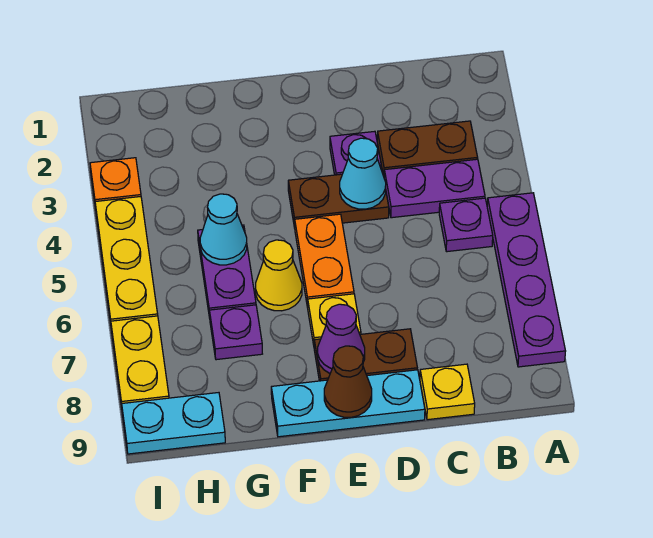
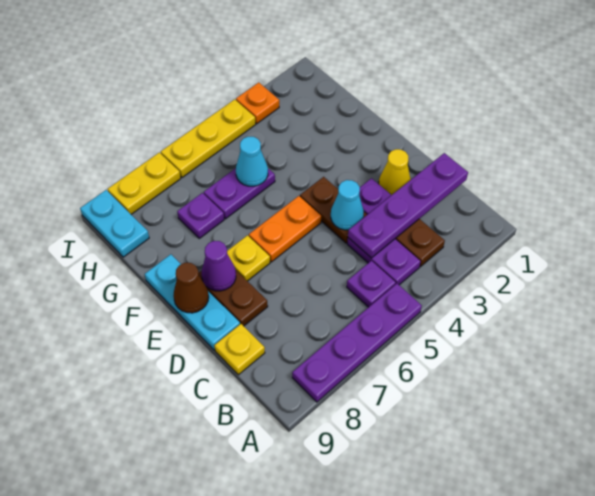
none -> purple 1x4 plate [348,153,468,258]
yellow 1x1 cone [255,240,302,311] -> yellow 1x1 cone moved to [379,149,411,195]

